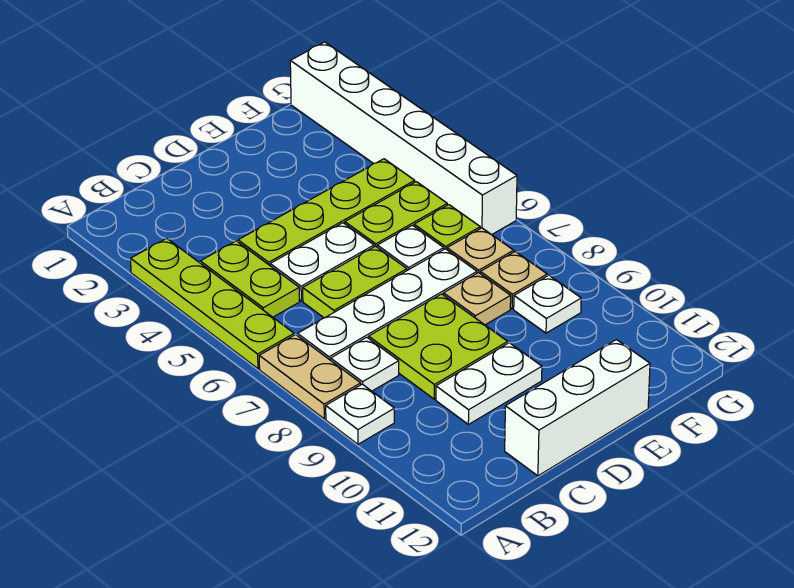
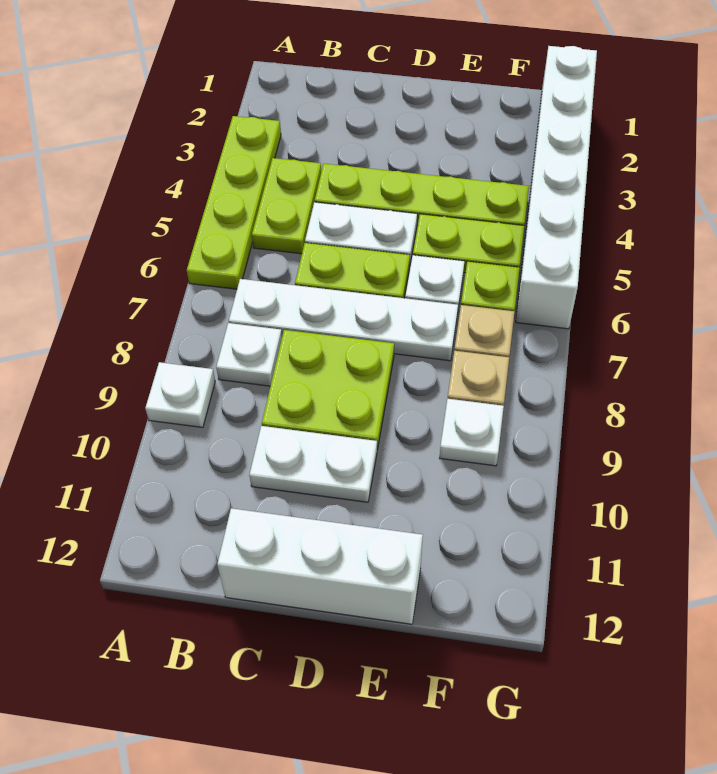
tan 1x2 plate [259,335,361,419] -> none
tan 1x1 plate [443,273,511,325] -> none

